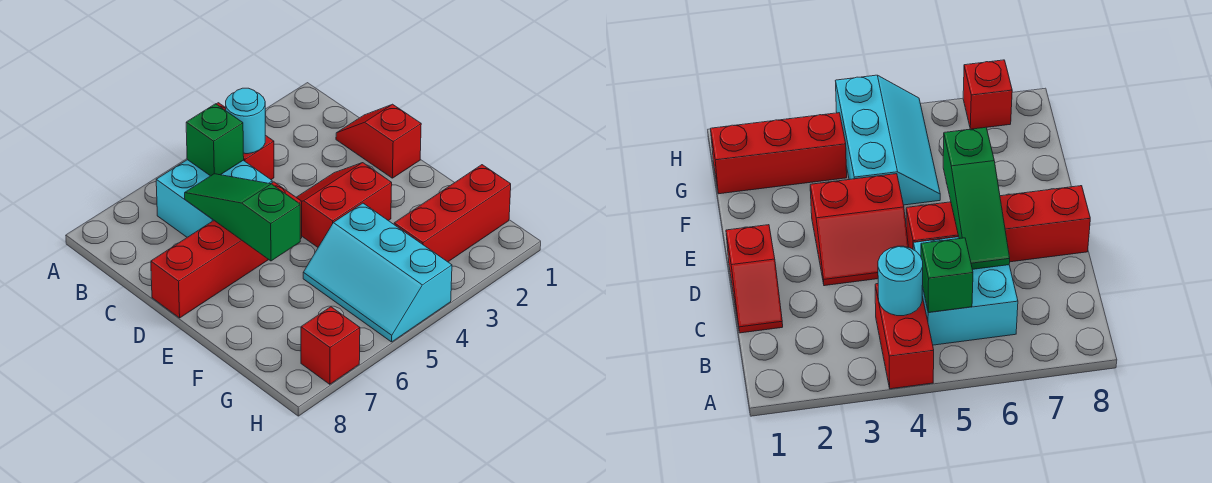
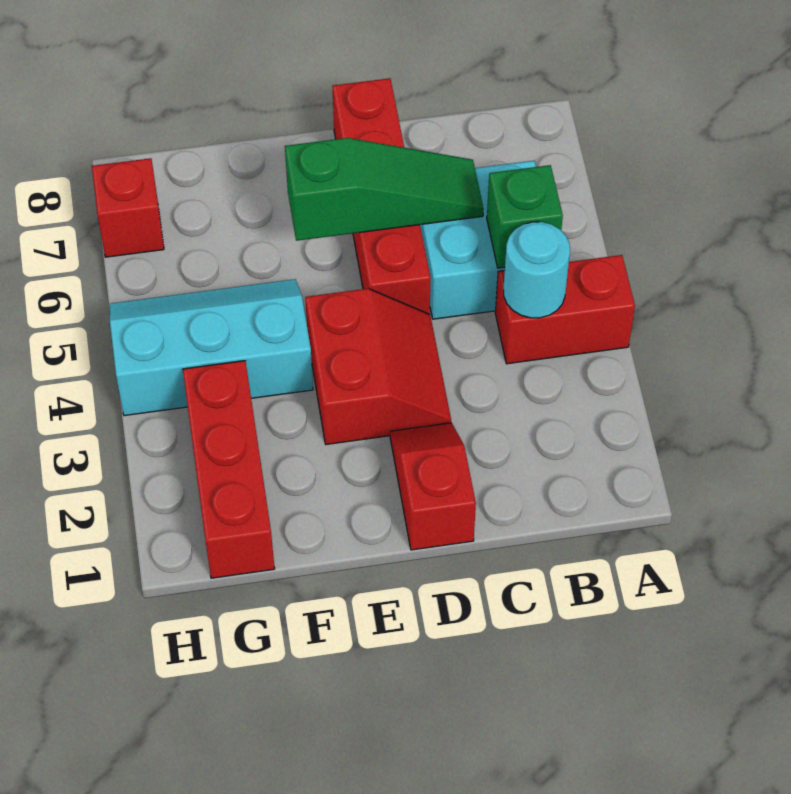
red 1x2 slope [336,104,421,178] -> red 1x2 slope turned to [390,423,476,550]

